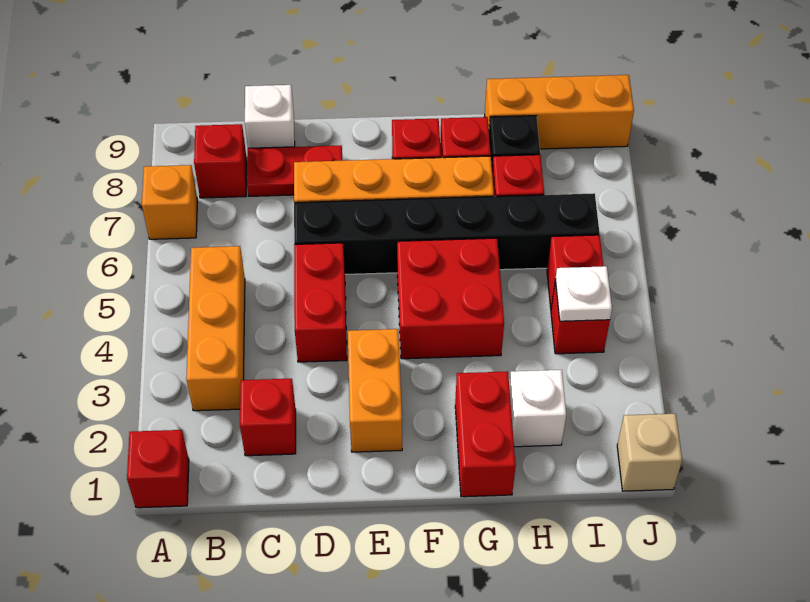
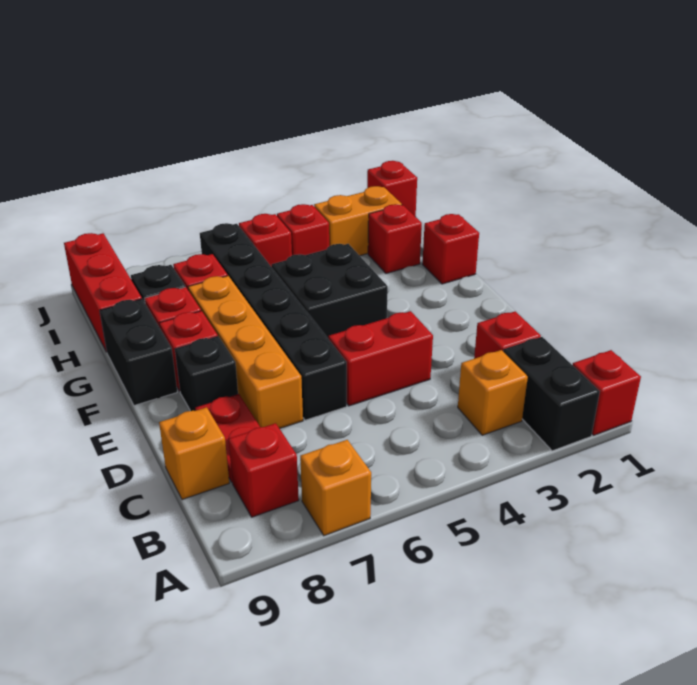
none -> black 1x2 brick [503,337,600,451]
orange 1x3 brick [186,246,245,411] -> orange 1x1 brick [458,350,528,435]
white 1x1 brick [245,85,295,148] -> orange 1x1 brick [159,407,229,500]
orange 1x2 brick [348,329,402,452] -> orange 1x2 brick moved to [314,186,402,256]
none -> black 1x1 brick [175,336,238,411]
red 2x2 brick [397,238,504,359] -> black 2x2 brick [272,244,388,338]
none -> black 1x2 brick [100,299,177,405]
red 1x2 brick [455,372,516,497] -> red 1x1 brick [422,214,479,284]
white 1x1 brick [509,370,566,447] -> red 1x1 brick [368,204,422,274]
orange 1x3 brick [485,75,634,149] -> red 1x3 brick [64,233,142,352]
white 1x1 plate [555,266,612,321] -> none
tan 1x1 brick [617,414,682,491] -> red 1x1 brick [367,161,417,217]

